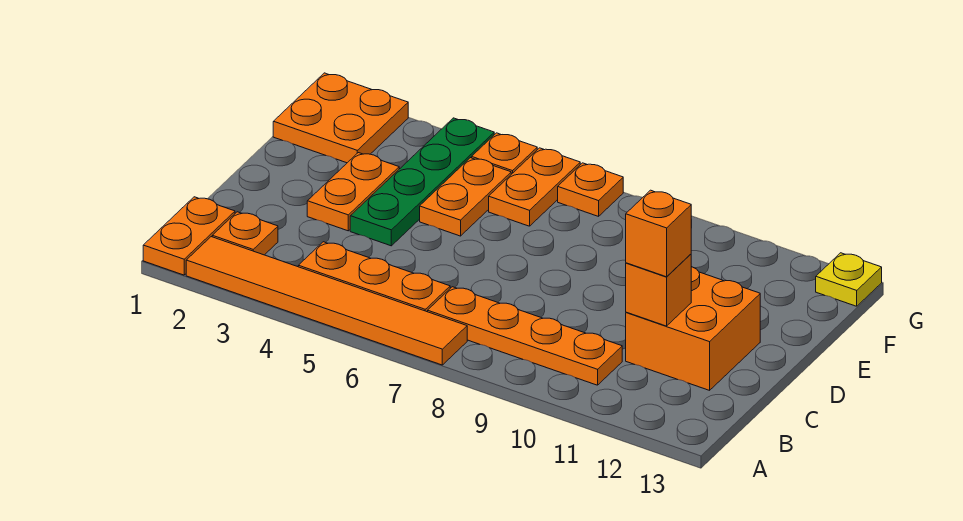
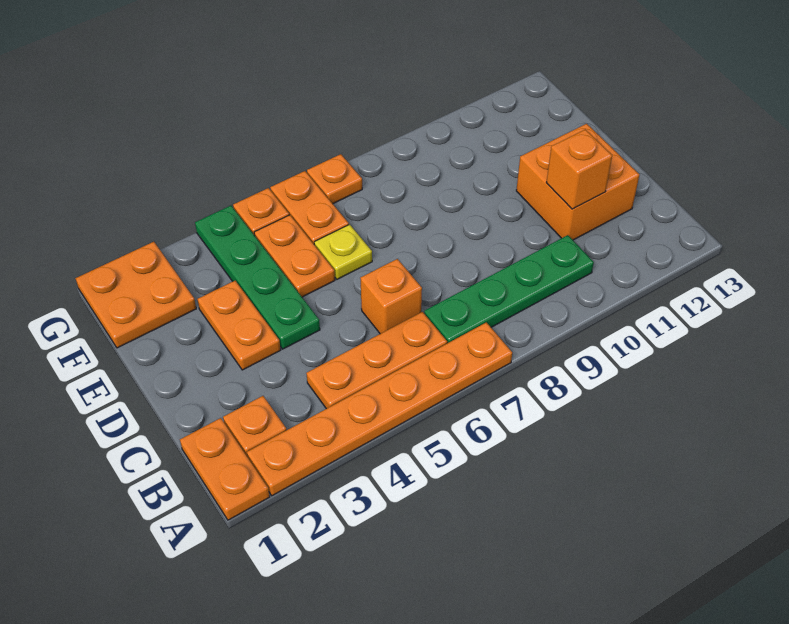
orange 1x6 tile [186,237,467,365] -> orange 1x6 plate [247,322,512,496]
orange 1x4 plate [428,287,622,385] -> green 1x4 plate [424,235,594,343]
orange 1x1 brick [626,190,691,277] -> orange 1x1 brick moved to [360,259,422,334]
yellow 1x1 plate [816,253,882,306] -> yellow 1x1 plate moved to [314,224,372,279]

